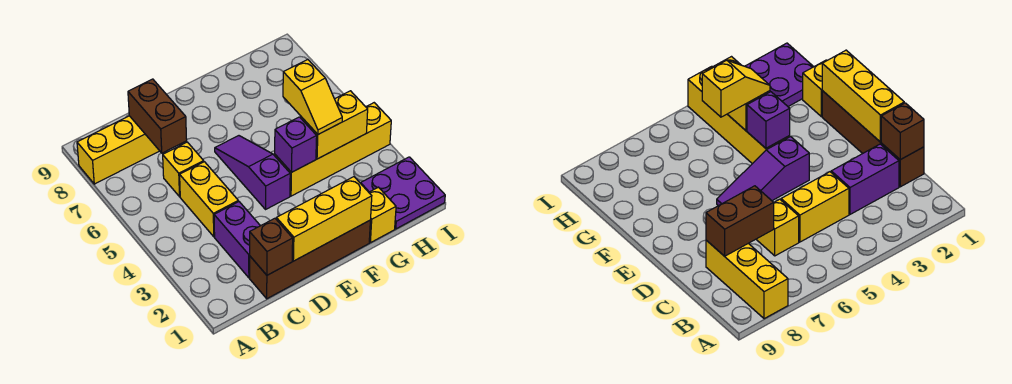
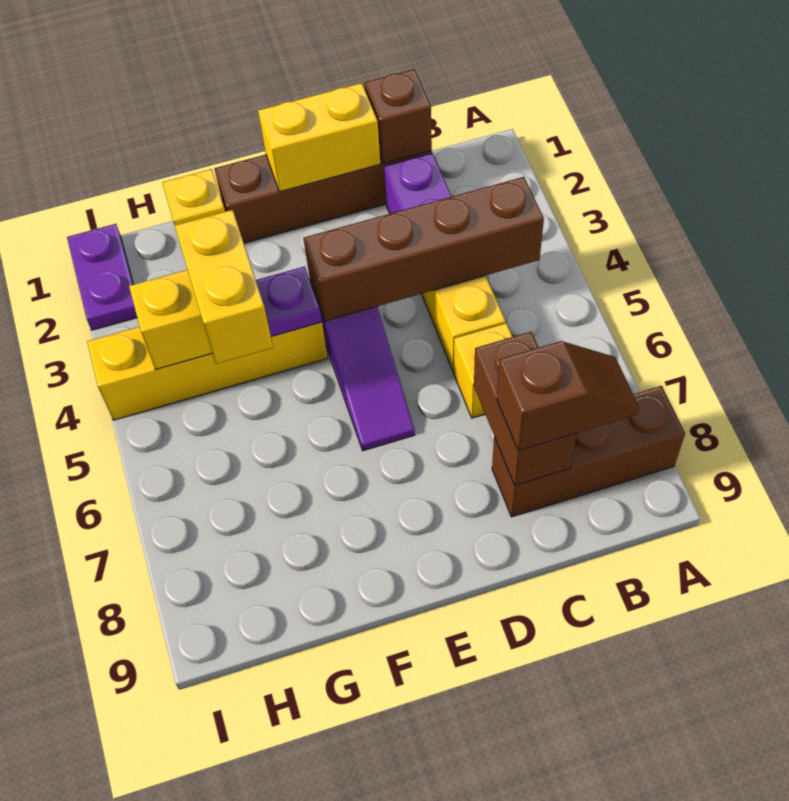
yellow 1x3 brick [77,116,159,184] -> brown 1x3 brick [492,386,685,517]
none -> brown 1x4 brick [303,177,544,321]
none -> brown 1x2 slope [497,341,639,451]
yellow 1x3 brick [276,177,372,261] -> yellow 1x2 brick [258,83,380,192]
purple 1x1 brick [275,117,317,172] -> purple 1x1 plate [256,266,322,336]
yellow 1x2 slope [283,60,342,134] -> yellow 1x2 brick [175,210,273,364]
purple 2x2 plate [361,157,445,229] -> purple 1x2 plate [67,224,137,330]

